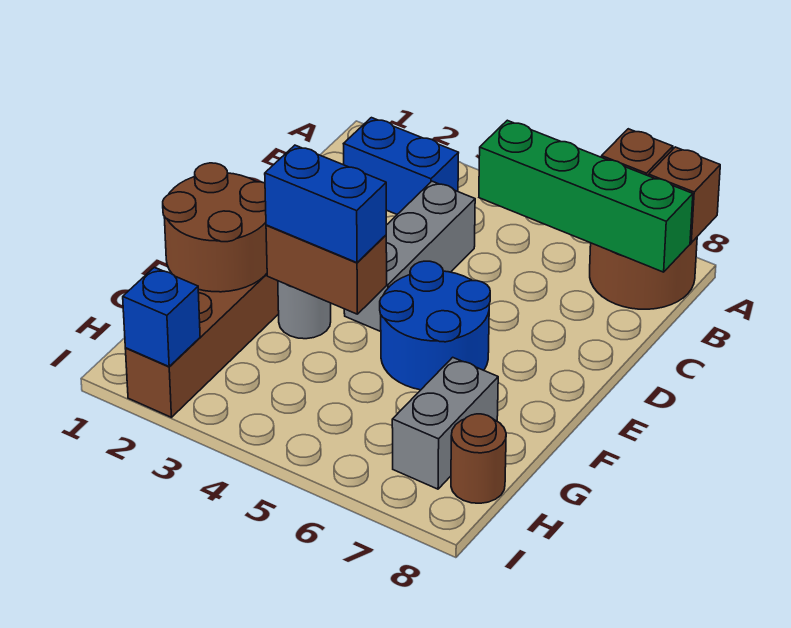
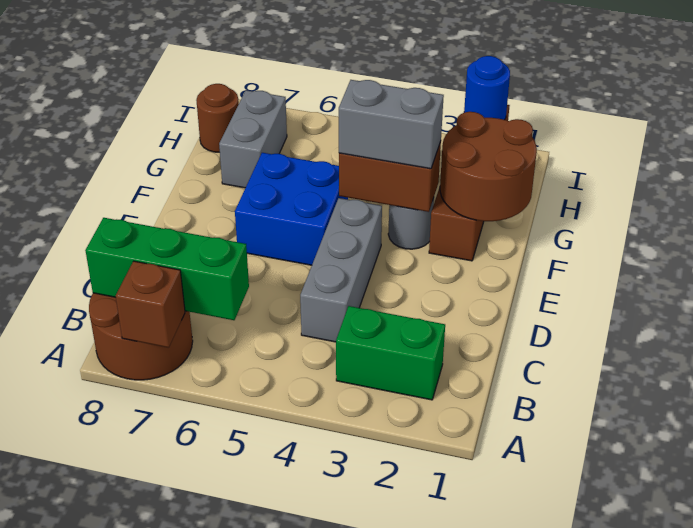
brown 1x1 brick [649,147,720,243] -> none
blue 1x2 brick [344,118,458,214] -> green 1x2 brick [336,306,445,400]
green 1x4 brick [479,120,693,272] -> green 1x3 brick [85,218,249,320]
blue 2x2 round brick [380,261,490,390] -> blue 2x2 brick [235,153,348,265]
blue 1x2 brick [265,145,386,263] -> grey 1x2 brick [339,80,444,169]
blue 1x1 brick [123,267,200,367] -> blue 1x1 round brick [464,56,510,120]

